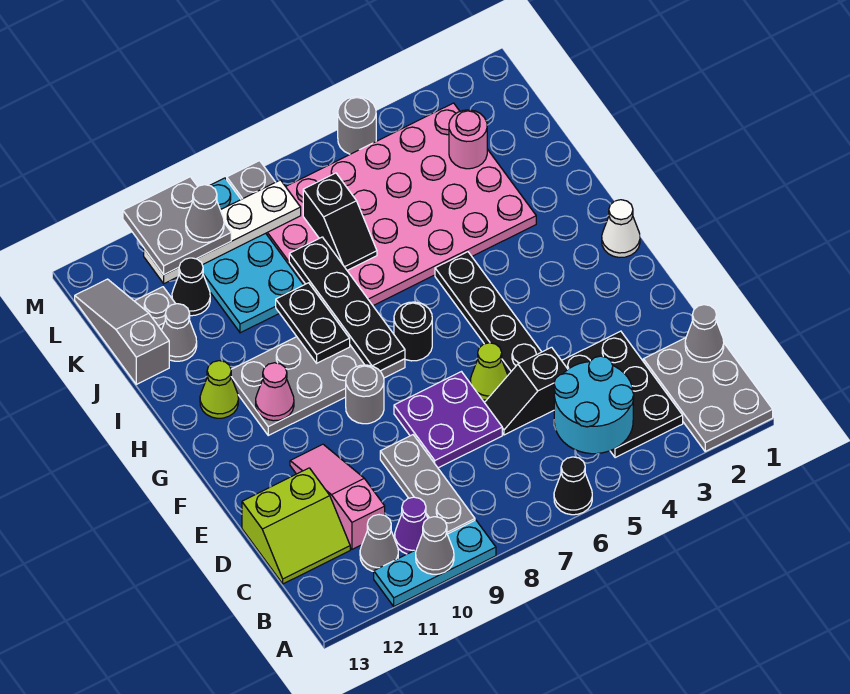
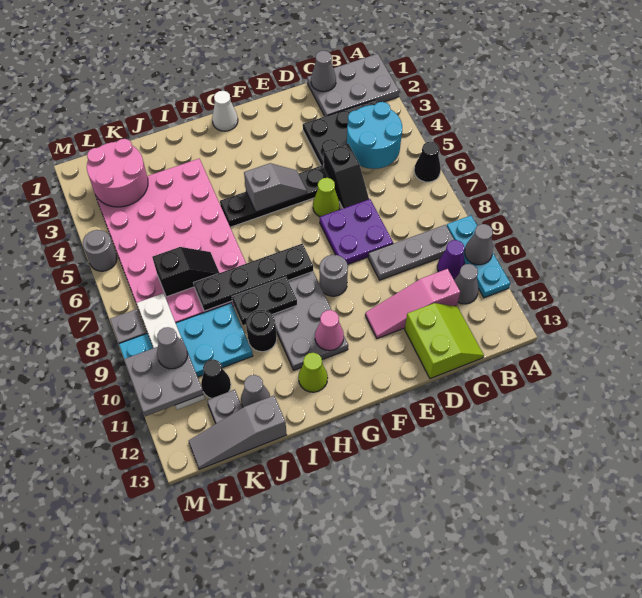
none -> grey 1x2 slope [244,163,307,212]
black 1x1 round brick [394,302,432,361] -> black 1x1 round brick moved to [246,310,277,352]
pink 1x1 round brick [449,110,487,169] -> pink 2x2 round brick [87,139,148,207]

